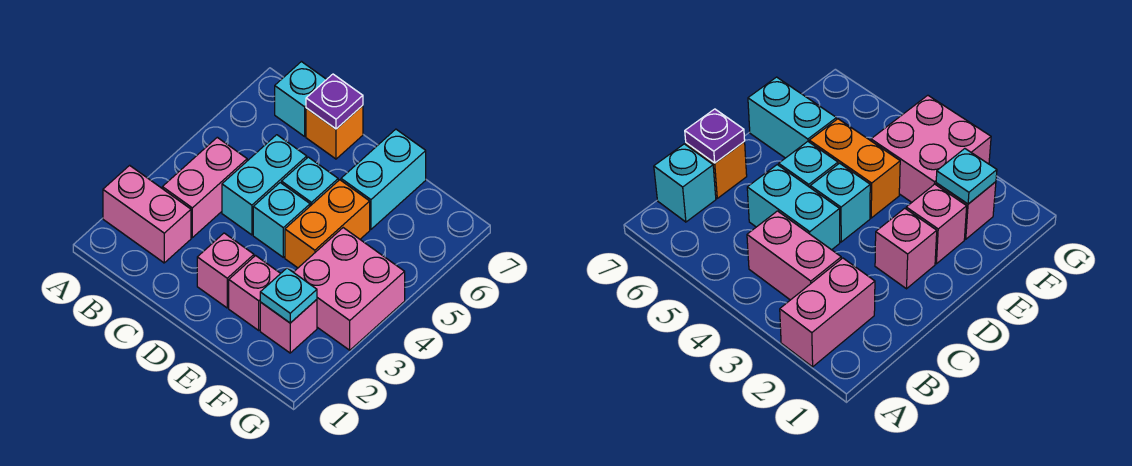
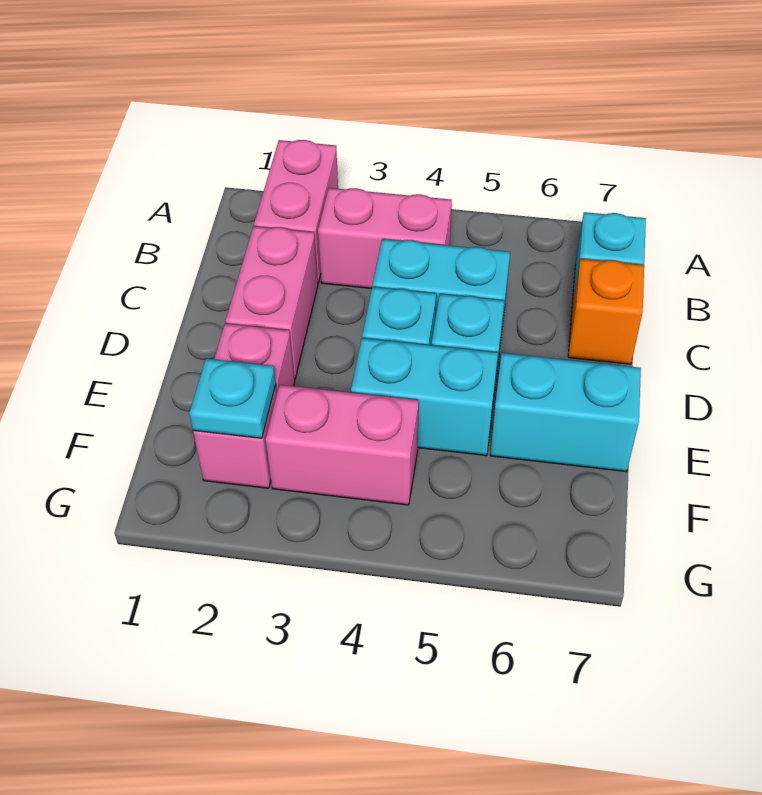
purple 1x1 plate [306,74,363,129] -> none
pink 1x1 brick [197,233,254,308] -> pink 1x2 brick [226,226,318,379]
orange 1x2 brick [285,180,370,268] -> cyan 1x2 brick [351,338,498,456]
pink 2x2 brick [293,228,405,350] -> pink 1x2 brick [266,385,419,505]

